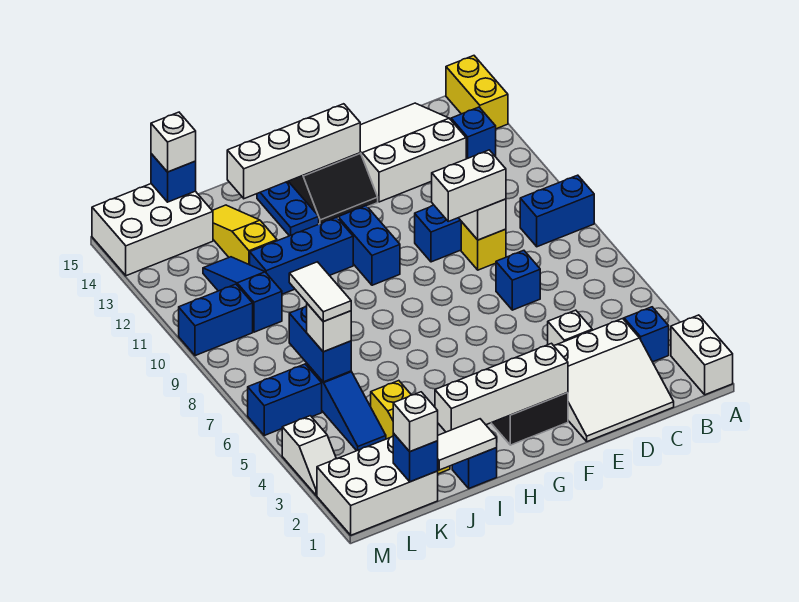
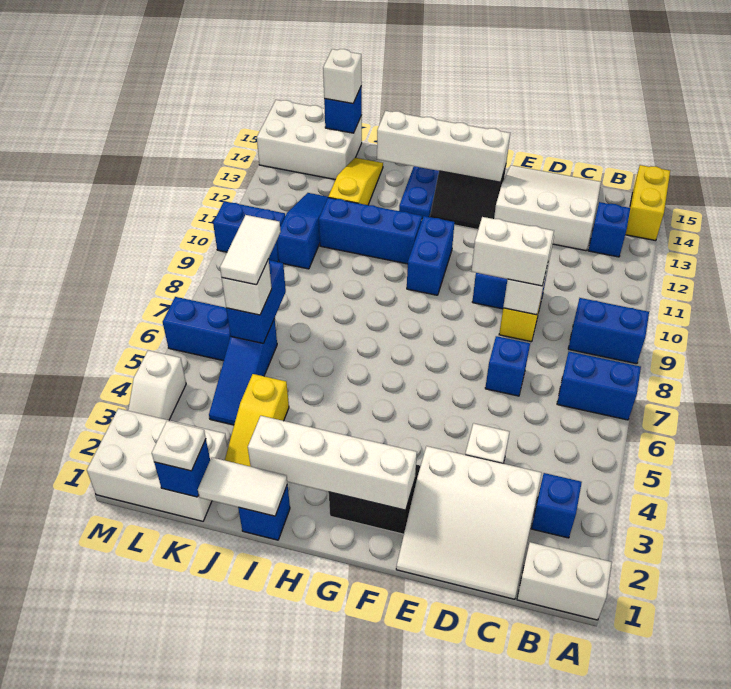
white 1x2 brick [671,315,733,395] -> white 1x2 brick turned to [517,542,612,620]
none -> blue 1x2 brick [557,352,641,420]
white 1x1 brick [393,392,438,452] -> white 1x1 plate [152,421,206,471]

